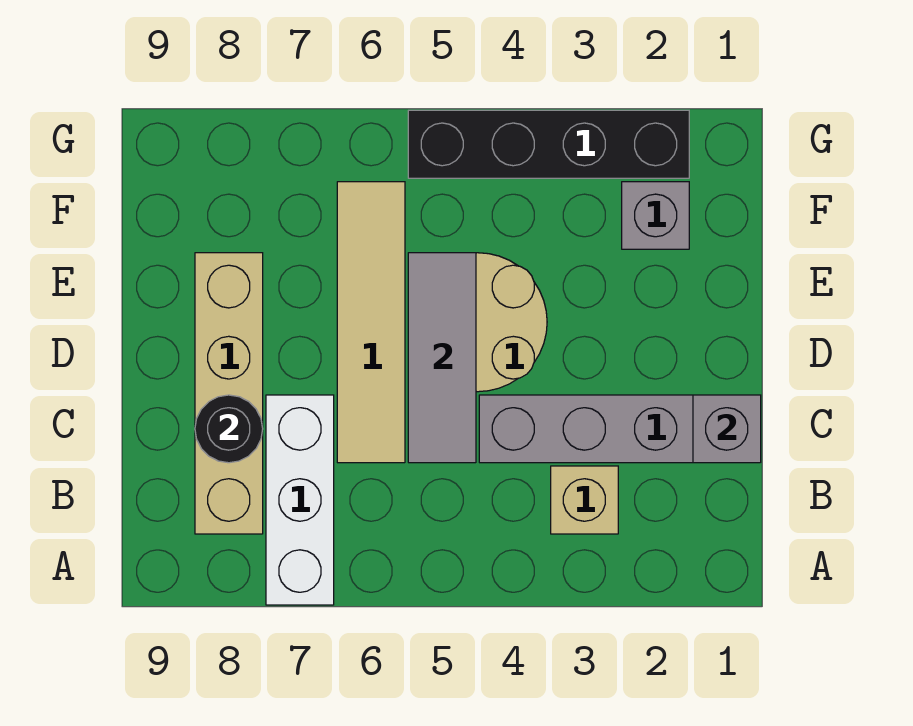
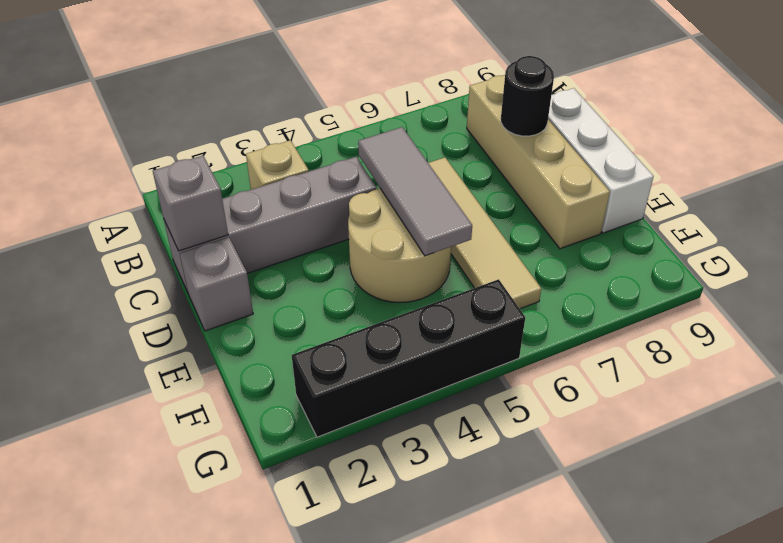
white 1x3 brick [266,395,334,605] -> white 1x3 brick moved to [548,88,654,233]
grey 1x1 brick [622,182,689,249] -> grey 1x1 brick moved to [180,237,253,331]

